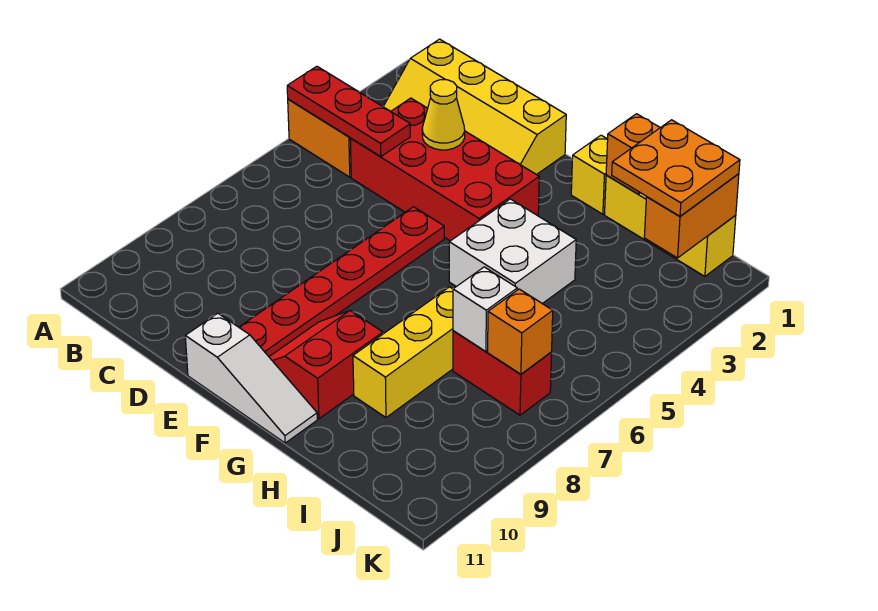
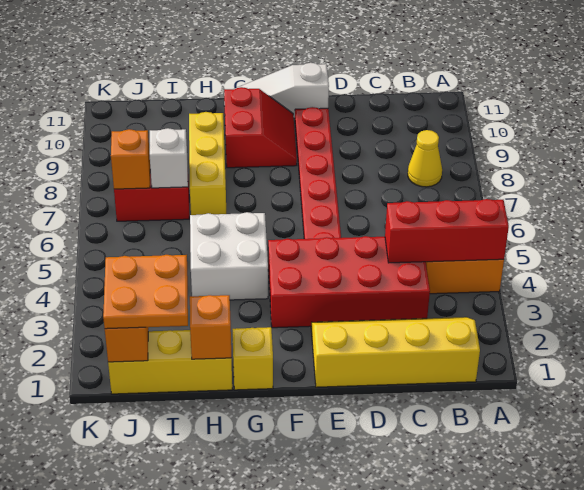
red 1x3 plate [287,66,410,157] -> red 1x3 brick [385,199,509,263]
yellow 1x1 cone [422,80,465,150] -> yellow 1x1 cone moved to [408,130,442,187]

